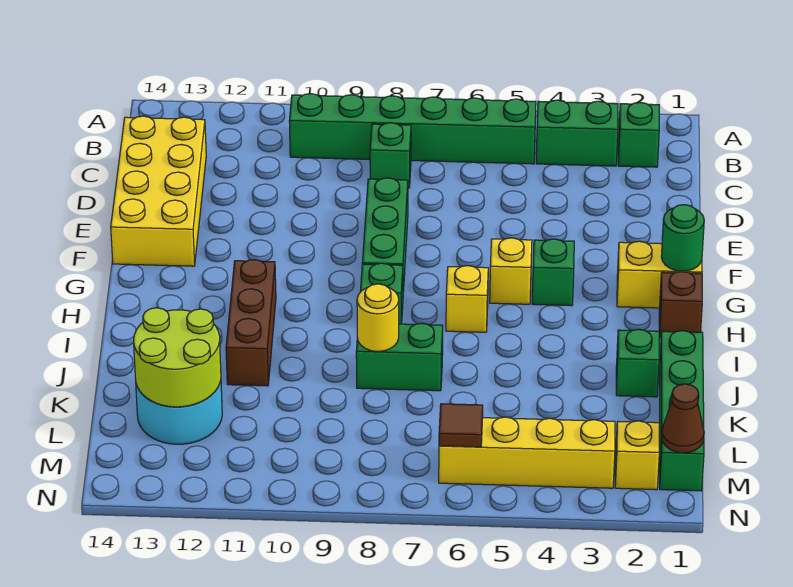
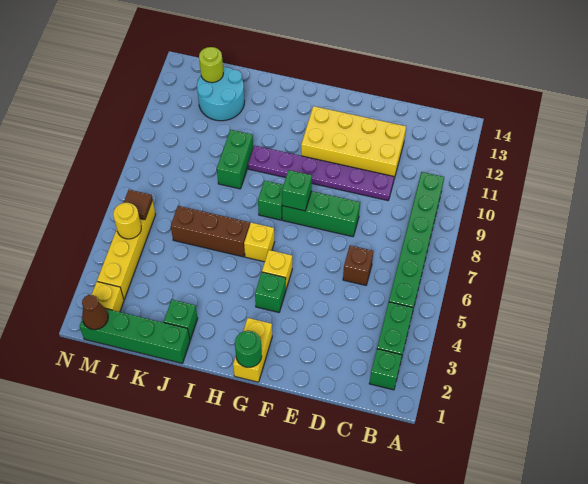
green 1x1 brick [370,123,411,188] -> green 1x1 brick moved to [282,170,312,211]
yellow 2x4 brick [111,116,206,266] -> yellow 2x4 brick moved to [301,106,406,178]
none -> purple 1x6 plate [248,146,394,201]
brown 1x1 brick [659,271,702,337] -> brown 1x1 brick moved to [343,245,373,285]
brown 1x3 brick [226,260,276,386] -> brown 1x3 brick moved to [171,206,250,257]
green 1x2 brick [356,323,443,391] -> green 1x2 brick moved to [217,130,253,189]
yellow 1x1 round brick [357,284,399,351] -> yellow 1x1 round brick moved to [113,203,141,239]
lime 2x2 round brick [134,308,221,407] -> lime 1x1 round brick [199,47,223,83]

